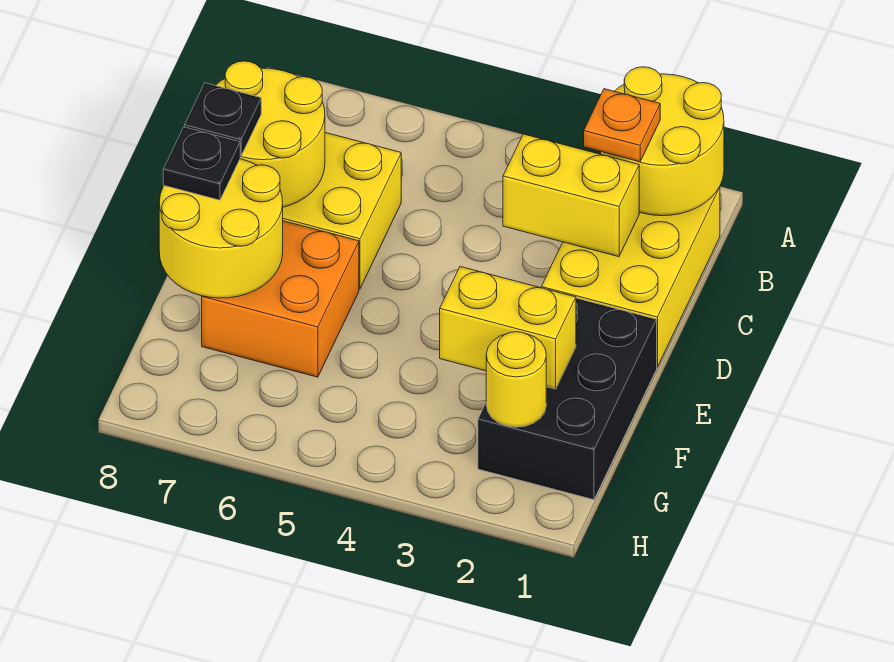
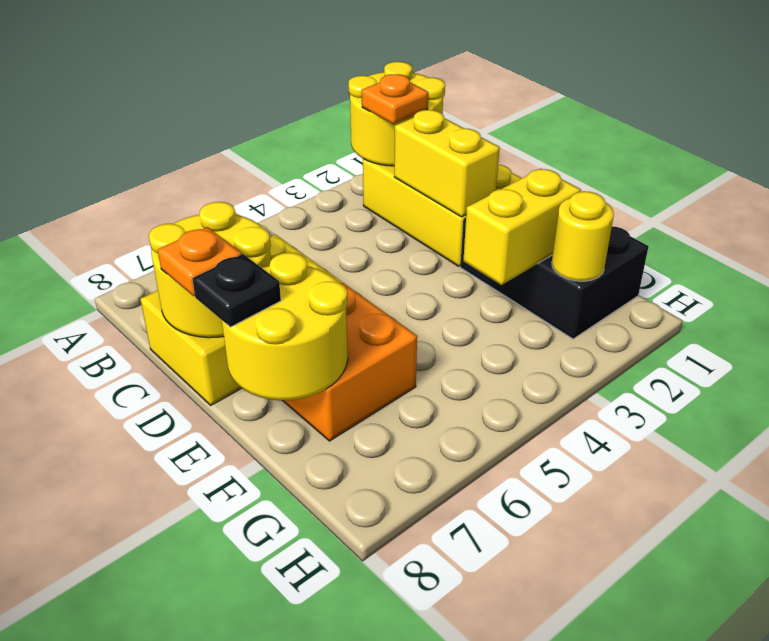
yellow 1x2 brick [503,134,639,257] -> yellow 1x2 brick turned to [394,110,500,217]
black 1x1 plate [185,83,261,156] -> orange 1x1 plate [158,227,241,296]

